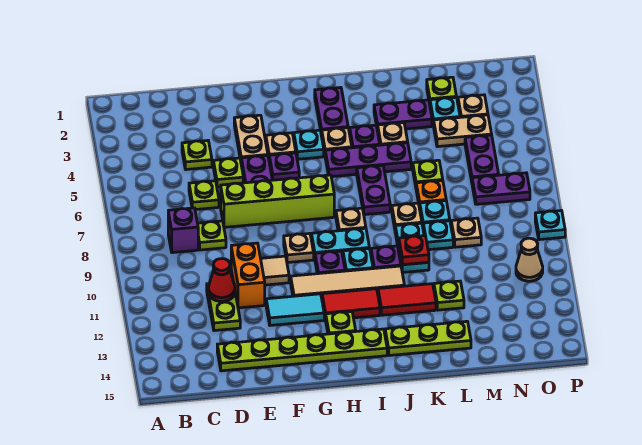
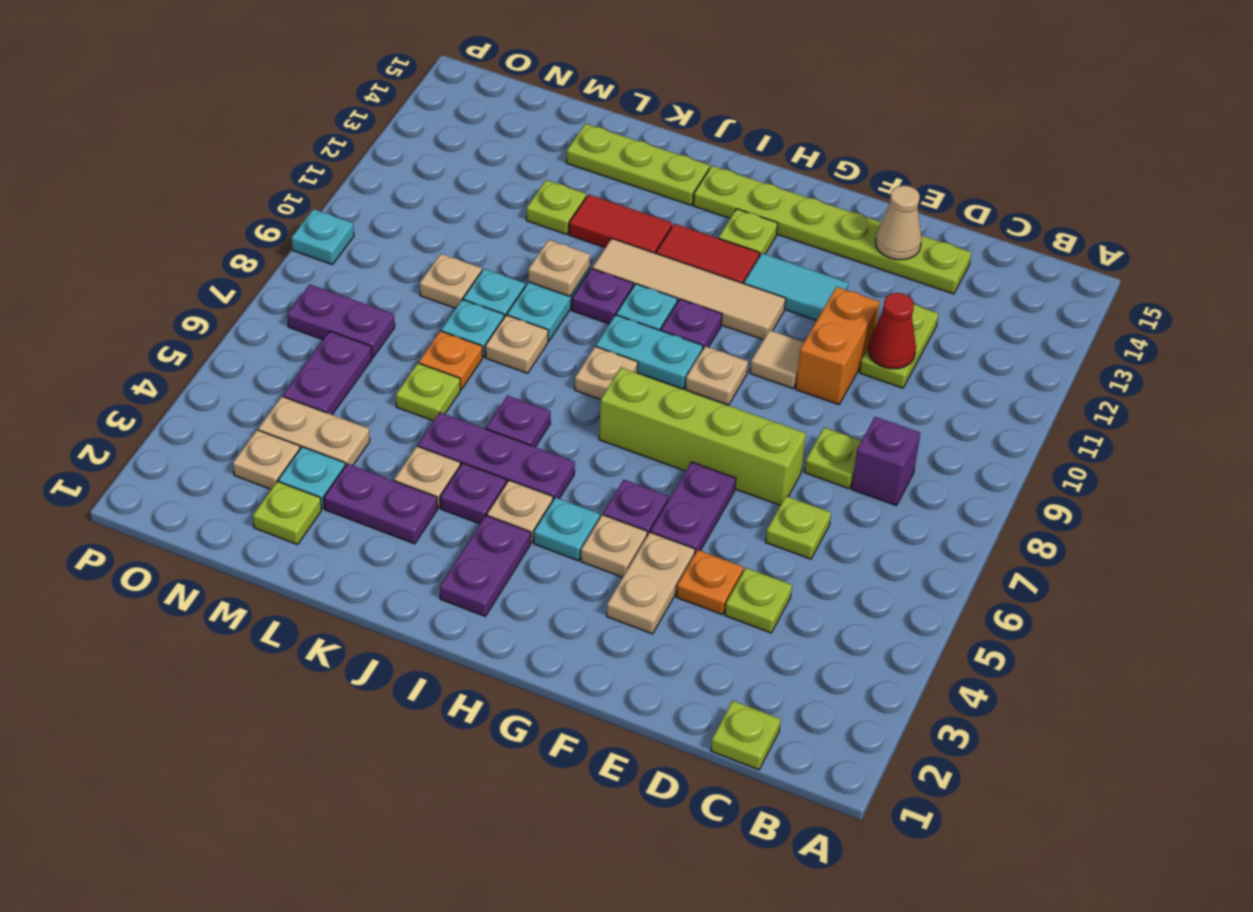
none -> orange 1x1 plate [677,550,743,615]
lime 1x1 plate [213,158,243,187] -> lime 1x1 plate moved to [711,701,781,770]
purple 1x2 plate [357,165,390,215] -> purple 1x1 plate [486,396,551,447]
red 1x1 plate [399,236,429,265] -> tan 1x1 plate [528,240,590,296]
tan 1x1 cone [516,238,543,281] -> tan 1x1 cone moved to [876,186,922,260]

